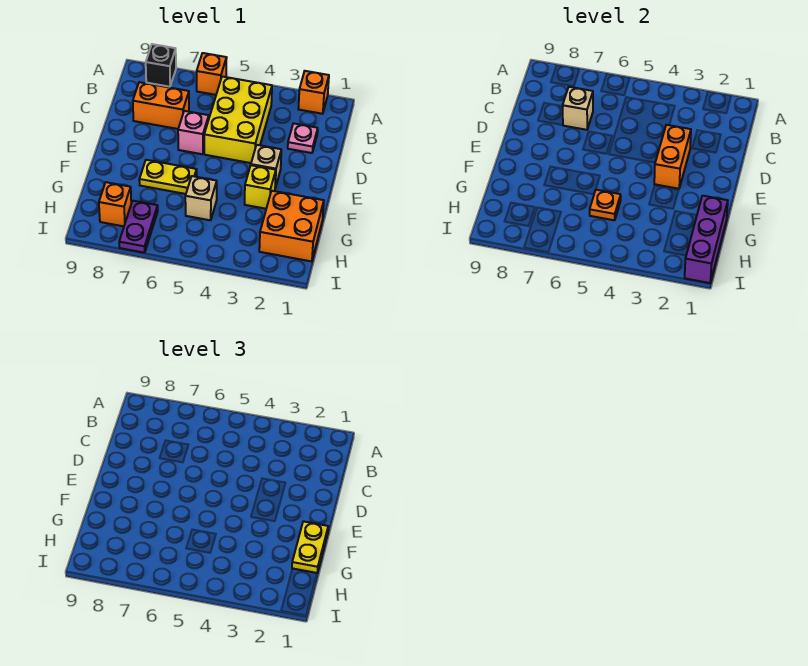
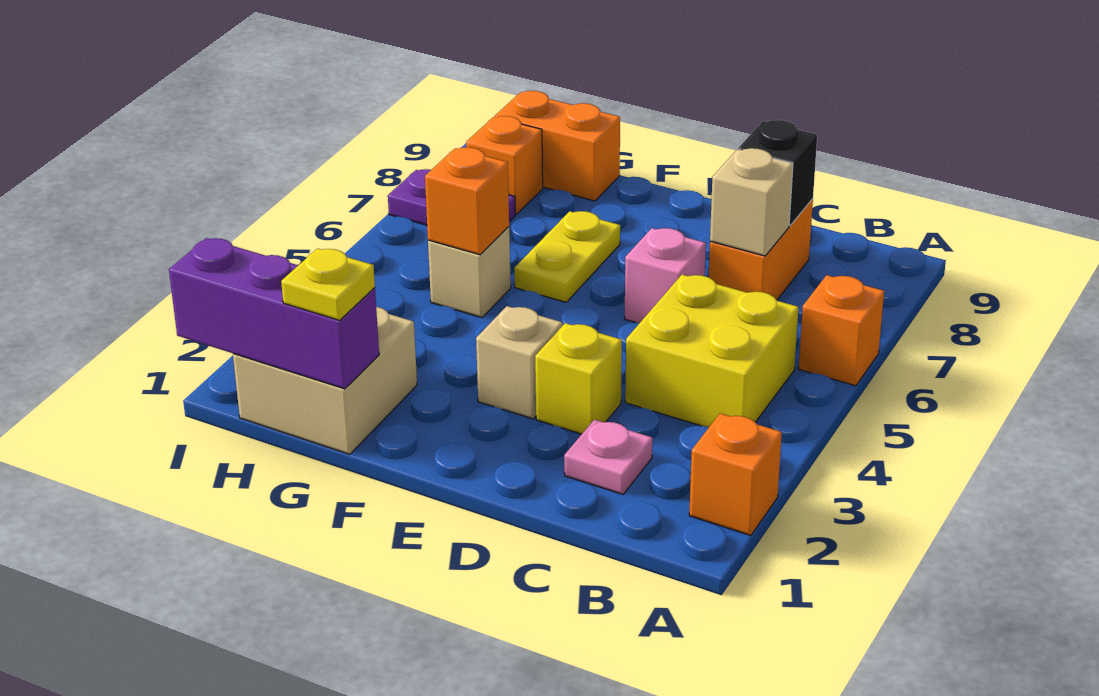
black 1x1 brick [146,44,176,87] -> black 1x1 brick moved to [739,120,817,226]
yellow 2x3 brick [204,77,272,163] -> yellow 2x2 brick [625,275,798,427]
orange 1x2 brick [654,125,691,189] -> orange 1x2 brick moved to [495,91,620,201]
yellow 1x2 plate [292,521,328,573] -> yellow 1x1 plate [281,249,375,320]
yellow 1x1 brick [245,165,276,209] -> yellow 1x1 brick moved to [535,323,622,434]
orange 2x2 brick [259,191,324,262] -> tan 2x2 brick [233,307,417,454]
orange 1x1 plate [590,190,621,220] -> orange 1x1 brick [425,147,509,255]

